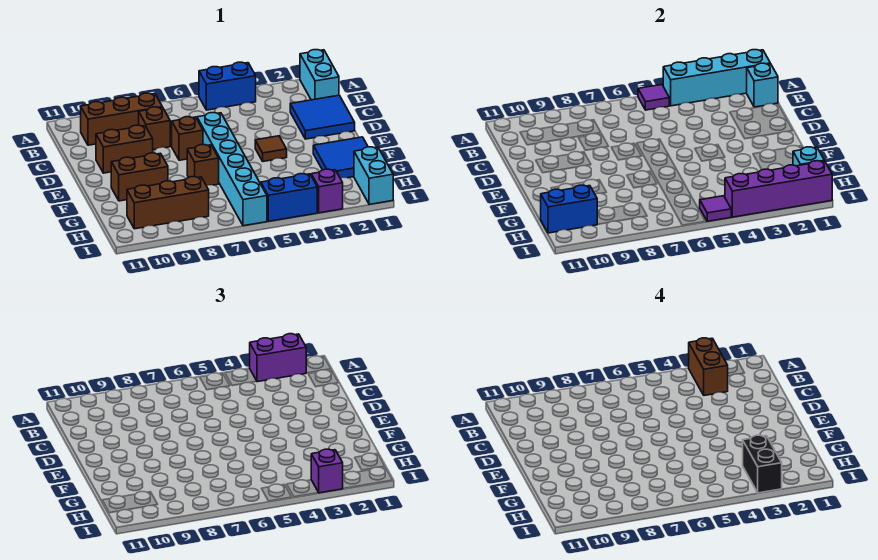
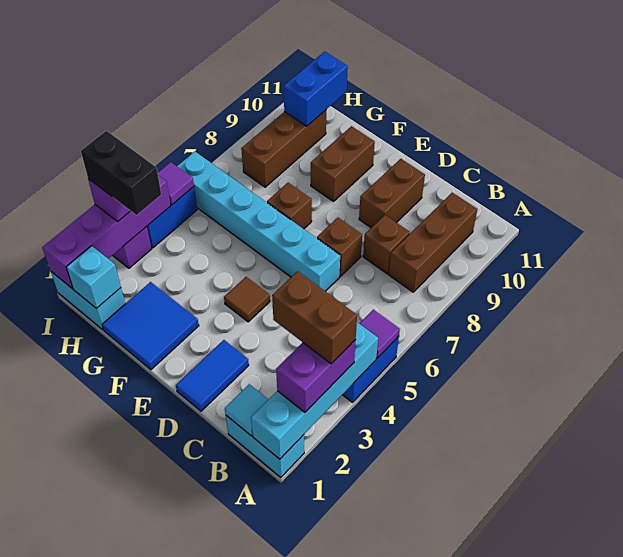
cyan 1x1 brick [747,63,778,107] -> cyan 1x1 tile [225,384,268,436]
blue 2x2 tile [290,95,355,139] -> blue 1x2 tile [176,340,249,411]

